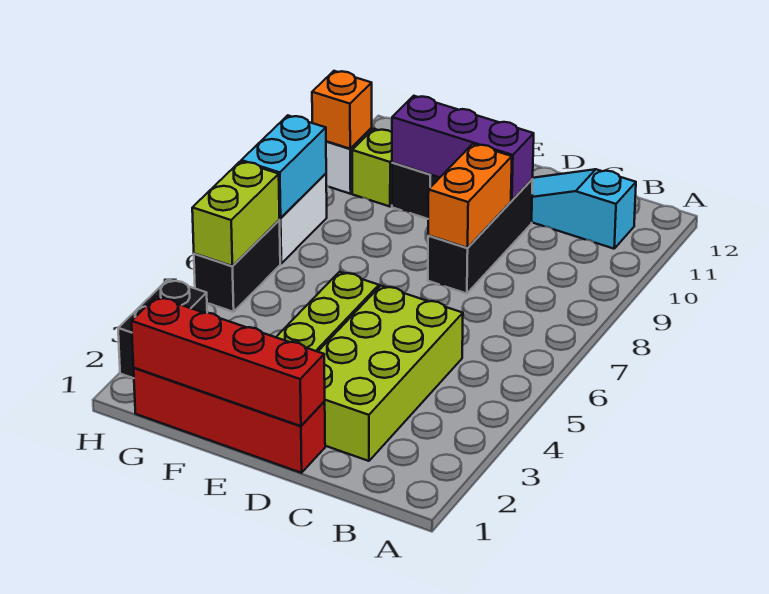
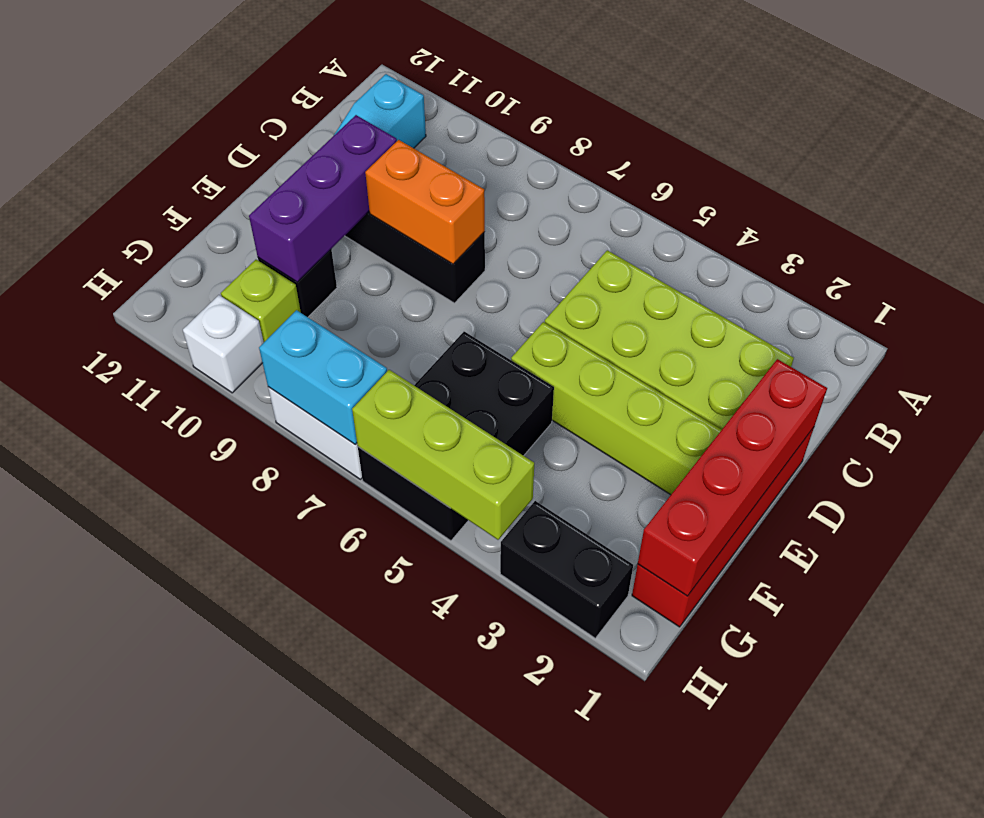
black 1x2 brick [194,220,280,312] -> black 2x3 brick [358,332,554,541]
lime 1x2 brick [192,161,280,266] -> lime 1x3 brick [352,370,534,540]
orange 1x1 brick [312,71,372,149] -> none

